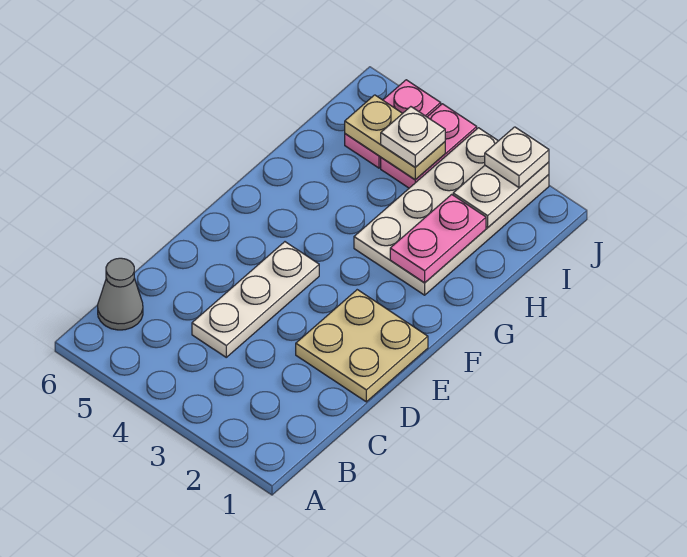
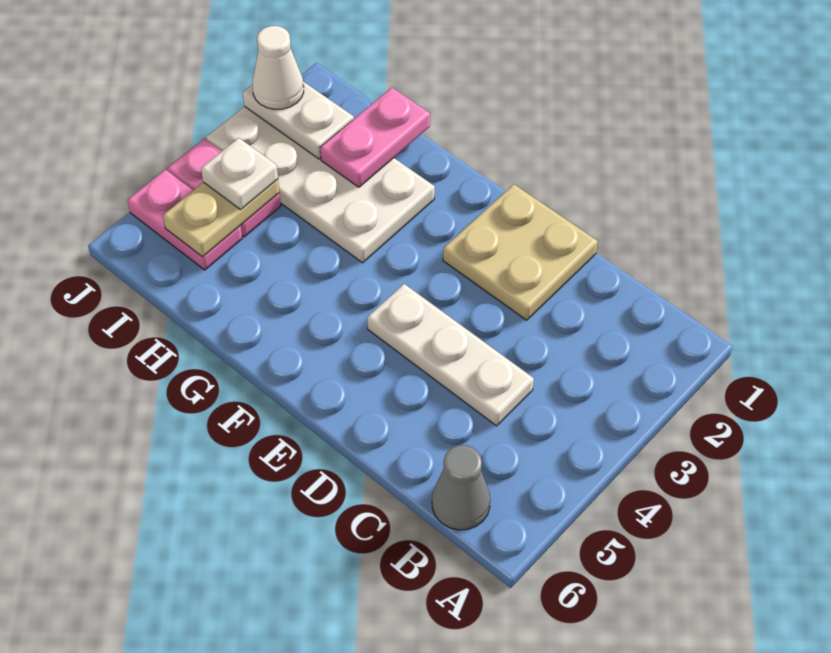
pink 1x2 plate [390,194,486,283] -> pink 1x2 plate turned to [320,88,430,187]
white 1x1 plate [485,127,549,188] -> white 1x1 cone [252,26,304,109]

